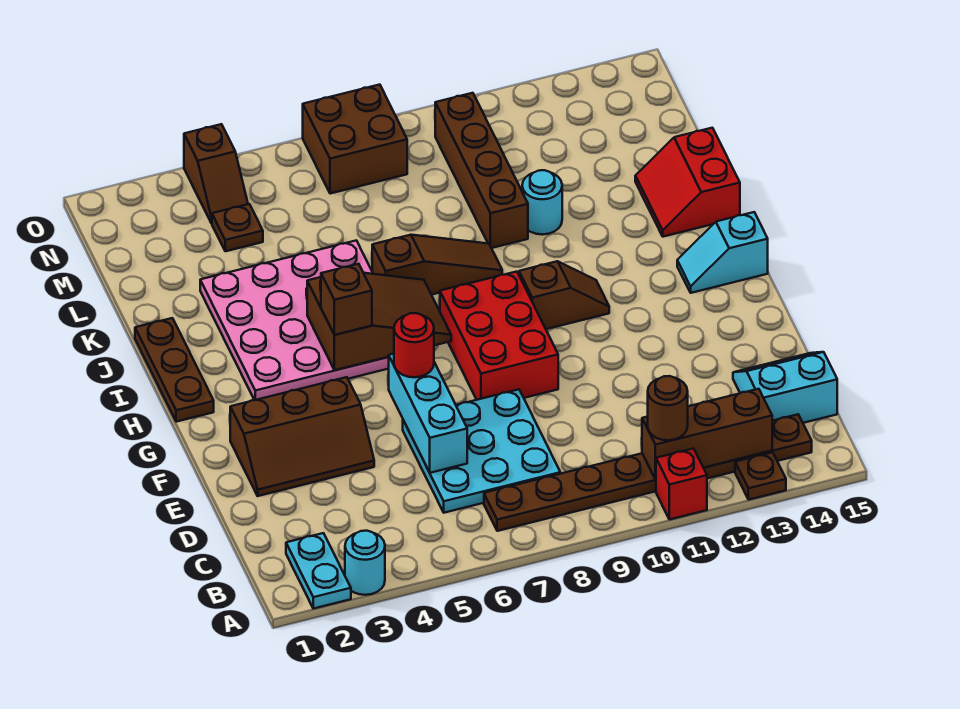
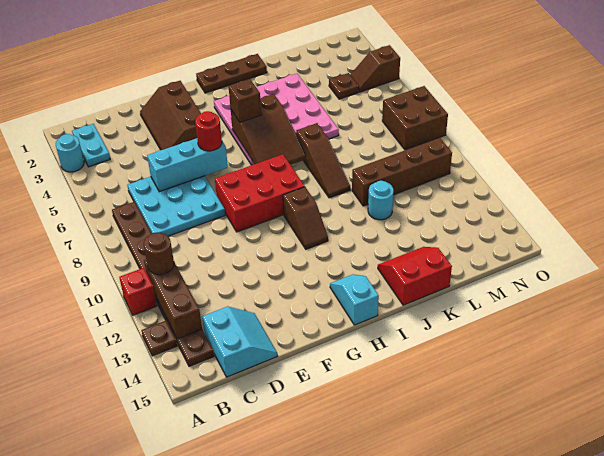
cyan 1x2 plate [286,533,351,609] -> cyan 1x2 plate turned to [72,124,110,167]

